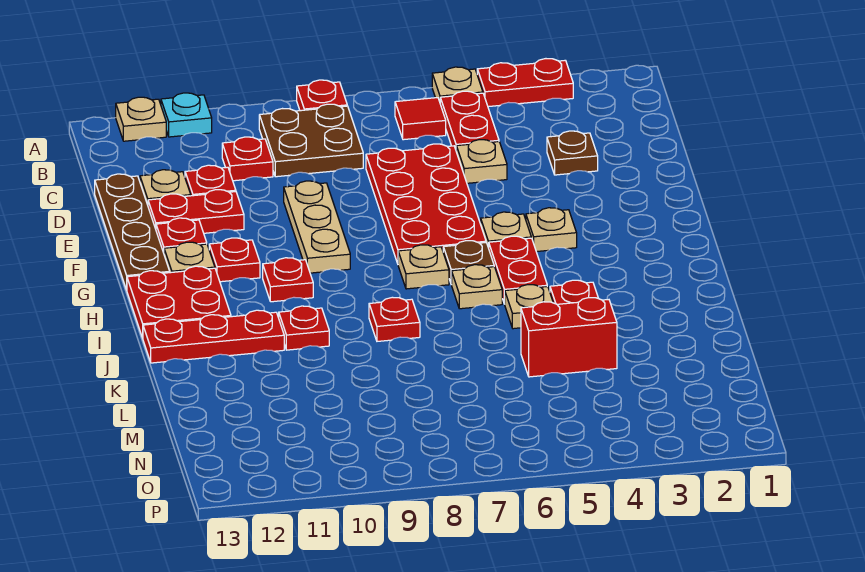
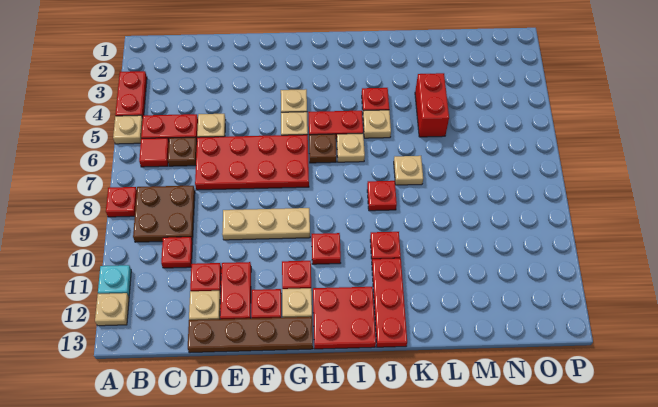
brown 1x1 plate [547,131,598,175] -> brown 1x1 plate moved to [168,137,197,166]
tan 1x1 plate [398,245,449,289] -> tan 1x1 plate moved to [394,156,423,185]

